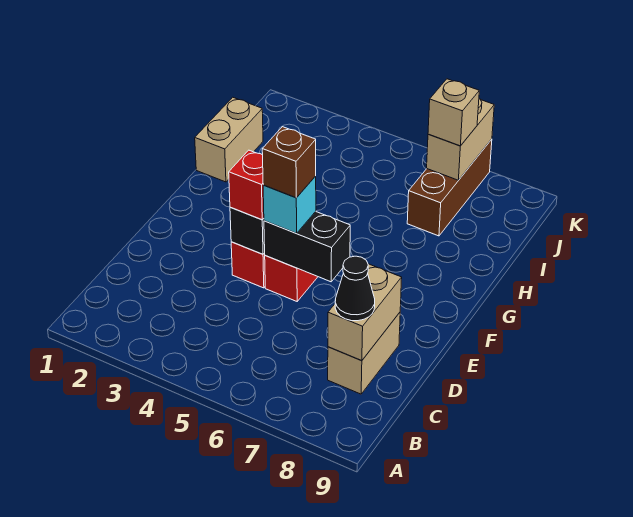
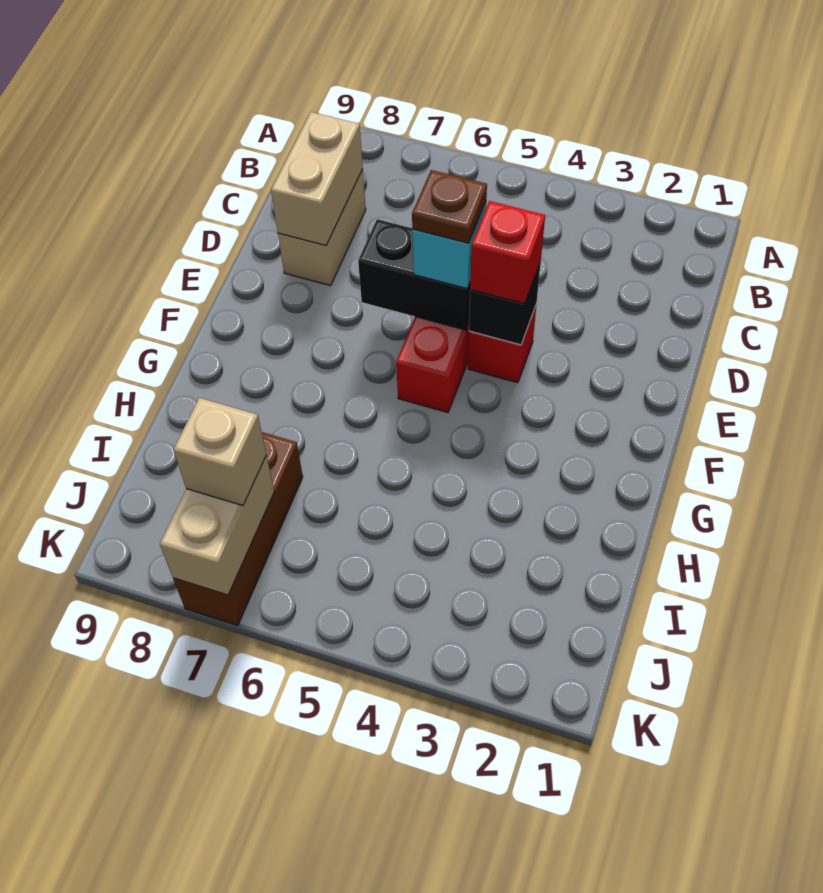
black 1x1 cone [335,256,375,321] -> none
brown 1x1 brick [262,127,316,198] -> brown 1x1 plate [412,170,487,243]
tan 1x2 brick [195,97,263,182] -> none

